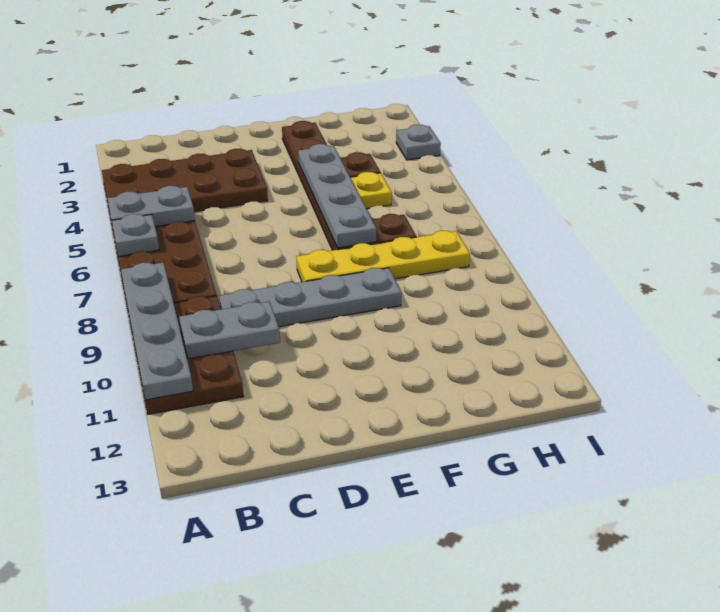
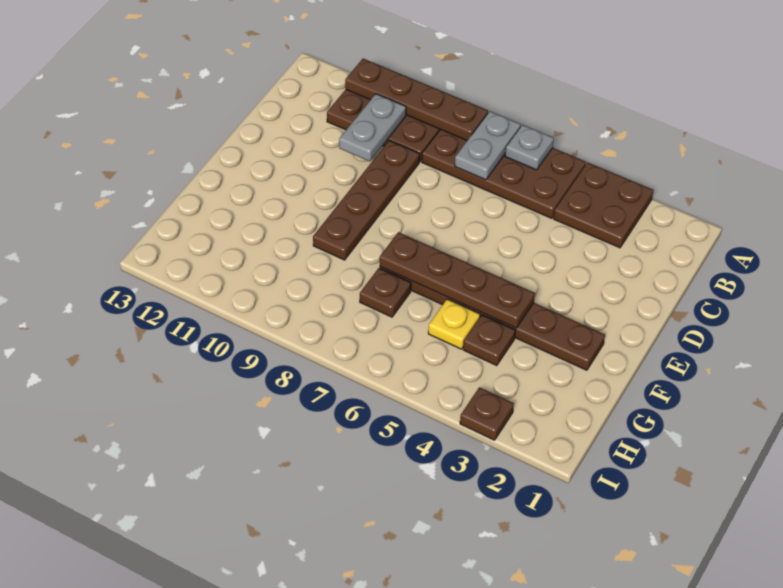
brown 2x4 plate [102,149,268,213] -> brown 2x2 plate [554,162,653,248]
grey 1x2 plate [108,186,195,227] -> grey 1x2 plate moved to [455,111,521,180]
grey 1x4 plate [121,263,193,400] -> brown 1x4 plate [345,59,488,140]
grey 1x4 plate [219,268,402,327] -> brown 1x4 plate [313,140,420,260]
yellow 1x4 plate [296,231,470,282] -> none
grey 1x4 plate [298,144,377,248] -> brown 1x4 plate [380,232,535,328]
grey 1x1 plate [396,125,441,160] -> brown 1x1 plate [460,387,514,440]

